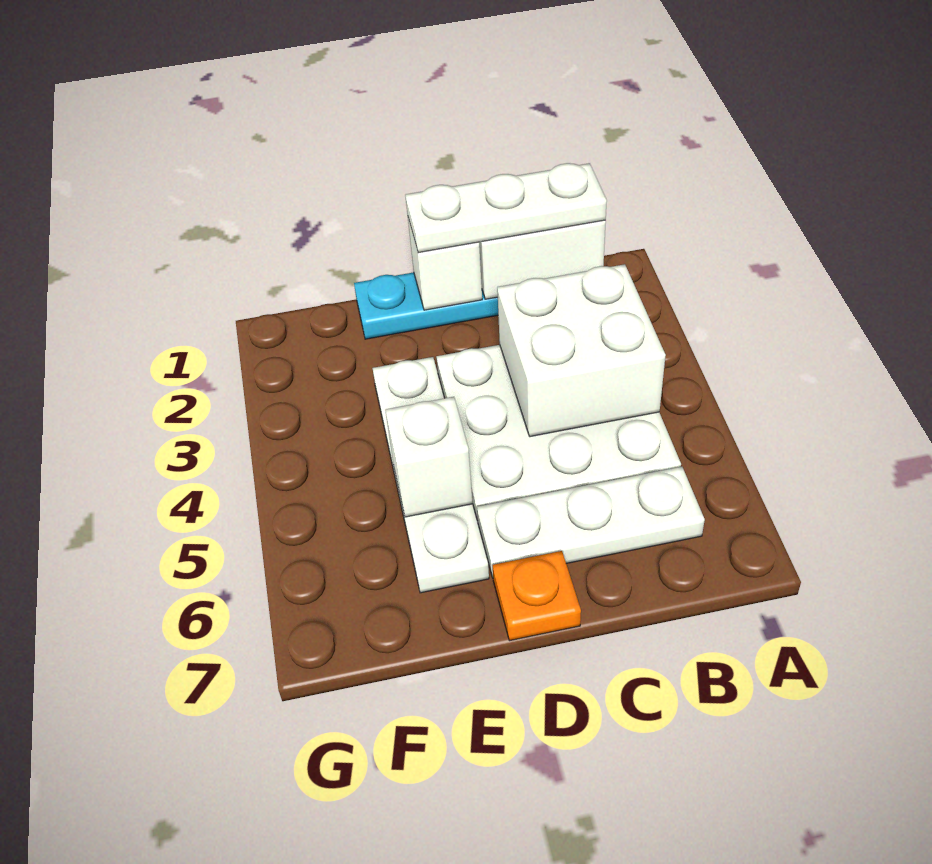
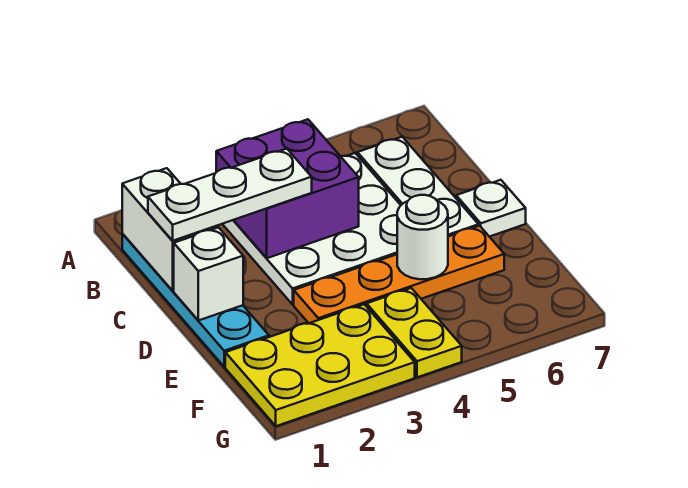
white 1x3 plate [405,163,607,253] -> white 1x3 plate turned to [148,149,312,241]
white 2x2 brick [497,264,666,437] -> purple 2x2 brick [216,119,359,258]
orange 1x1 plate [493,551,581,641] -> white 1x1 plate [456,180,526,237]
white 1x4 plate [372,357,489,593] -> orange 1x4 plate [294,226,504,323]
white 1x1 brick [385,397,473,517] -> white 1x1 round brick [397,195,448,279]
none -> yellow 2x3 plate [225,304,415,426]
none -> yellow 1x2 plate [367,288,462,377]

